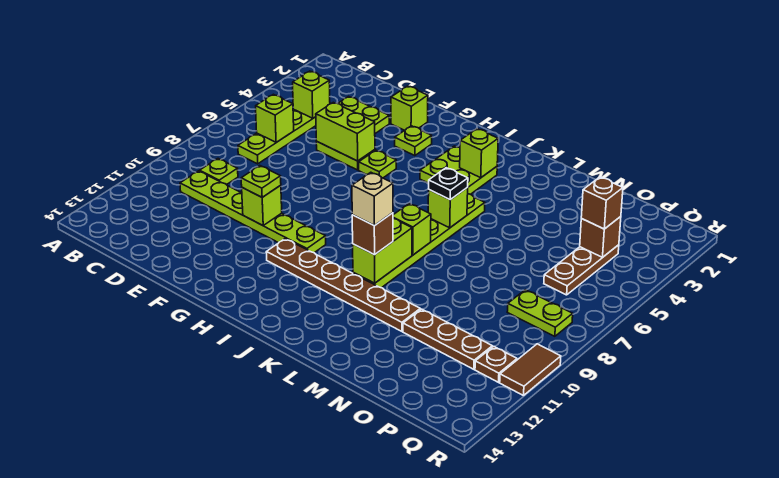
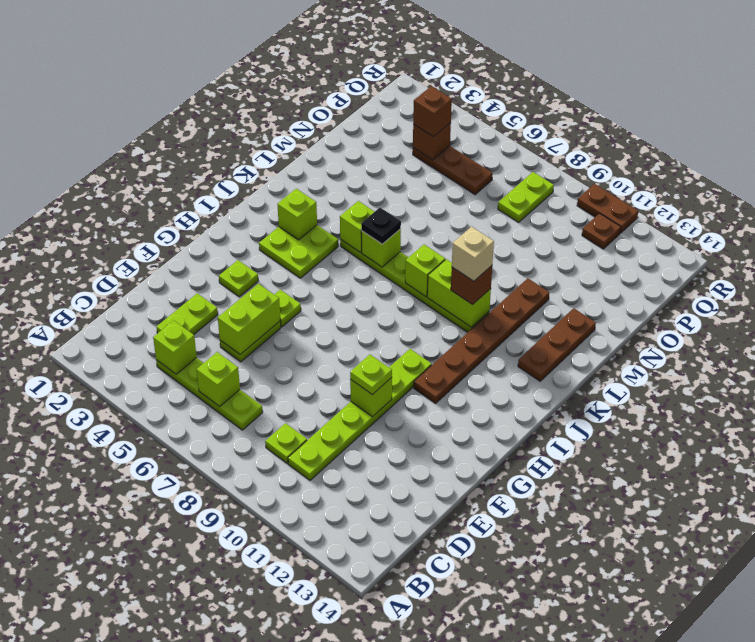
lime 1x1 brick [391,86,428,130] -> lime 1x1 brick moved to [340,201,374,253]
brown 1x3 plate [403,309,492,369] -> brown 1x3 plate moved to [518,308,596,381]
brown 1x2 tile [500,344,561,396] -> brown 1x2 plate [577,184,638,233]

